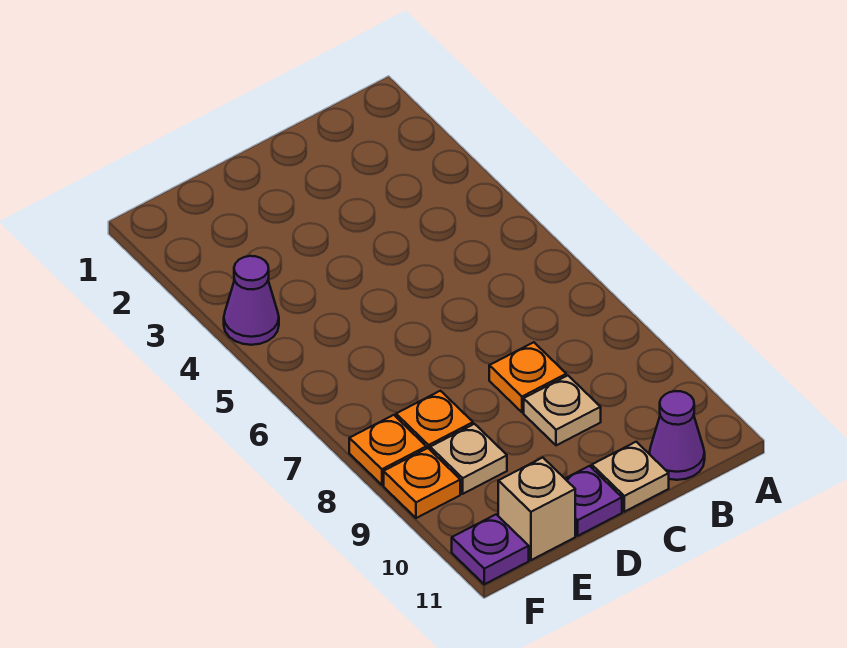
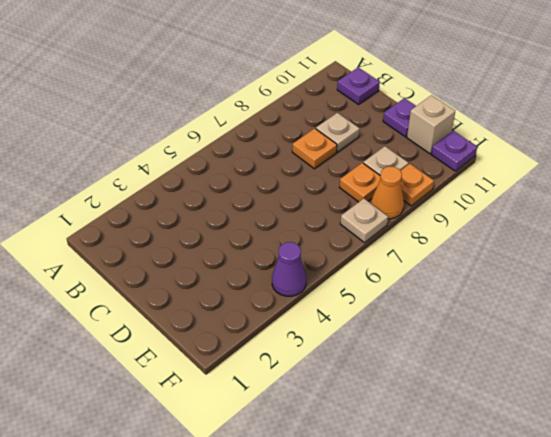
purple 1x1 cone [649,391,705,480] -> purple 1x1 plate [337,67,380,104]
tan 1x1 plate [592,442,669,512] -> tan 1x1 plate moved to [340,199,388,243]
orange 1x1 plate [349,415,426,485] -> orange 1x1 cone [371,167,404,219]

